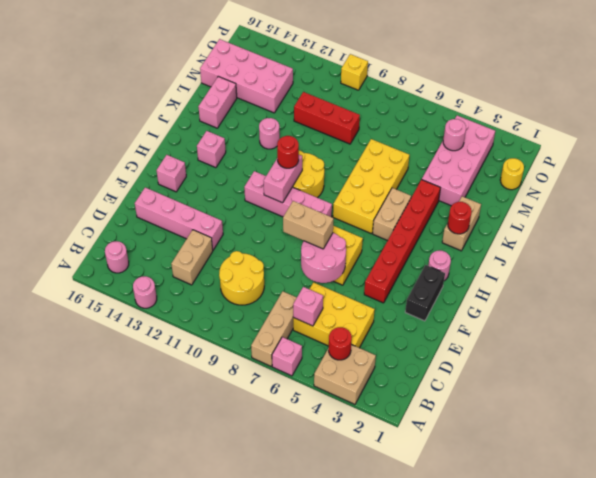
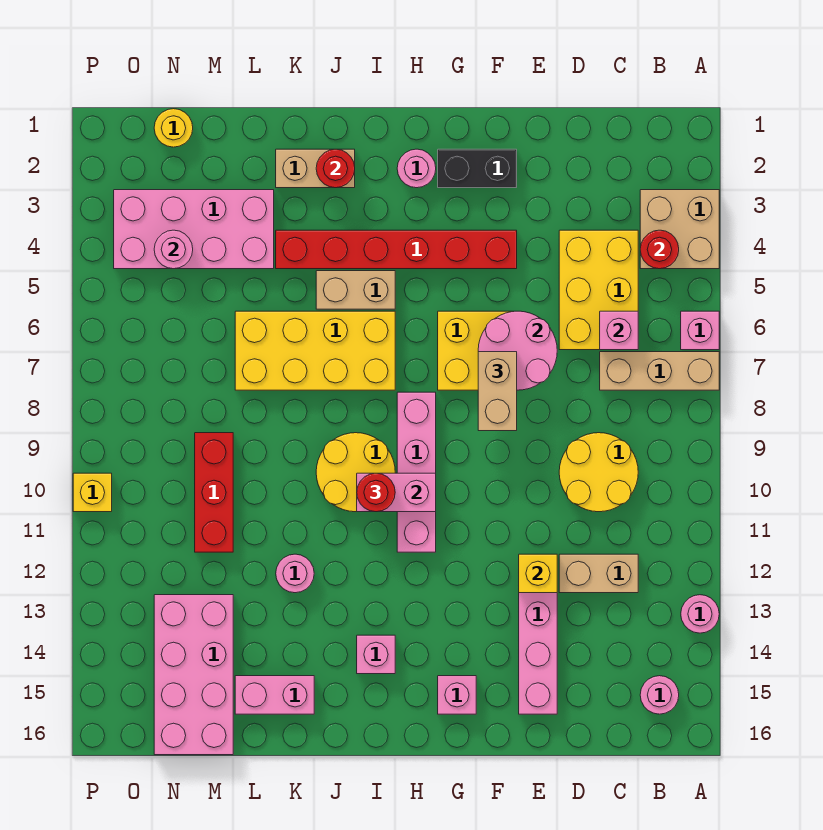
none -> yellow 1x1 brick [519,554,557,593]

